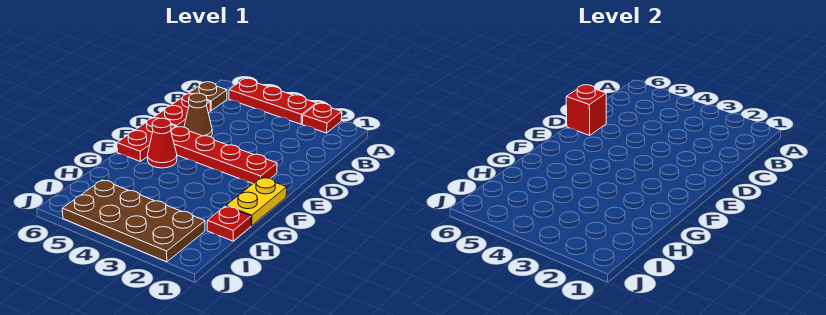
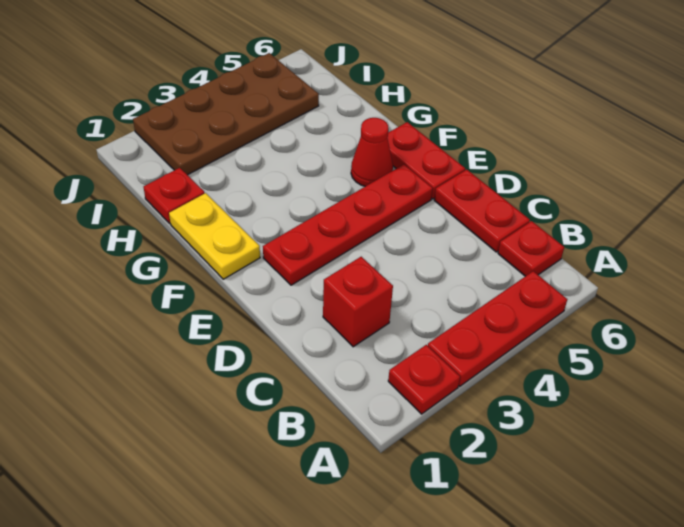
brown 1x1 plate [189,82,227,111] -> red 1x1 plate [498,221,564,276]
brown 1x1 cone [184,93,212,137] -> none
red 1x1 brick [566,85,606,135] -> red 1x1 brick moved to [323,257,393,347]

